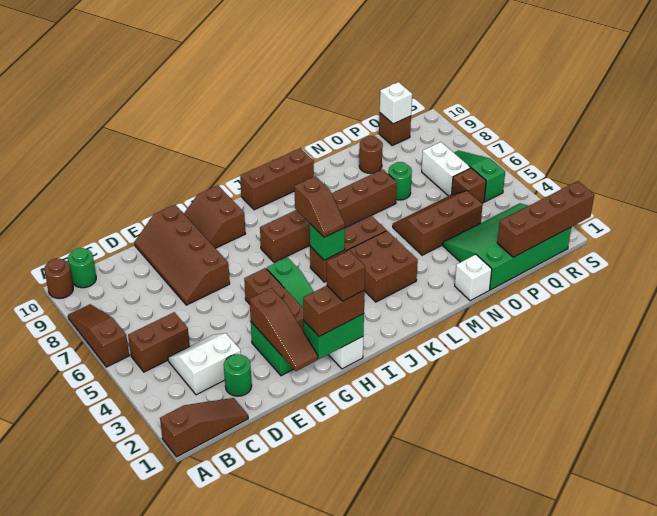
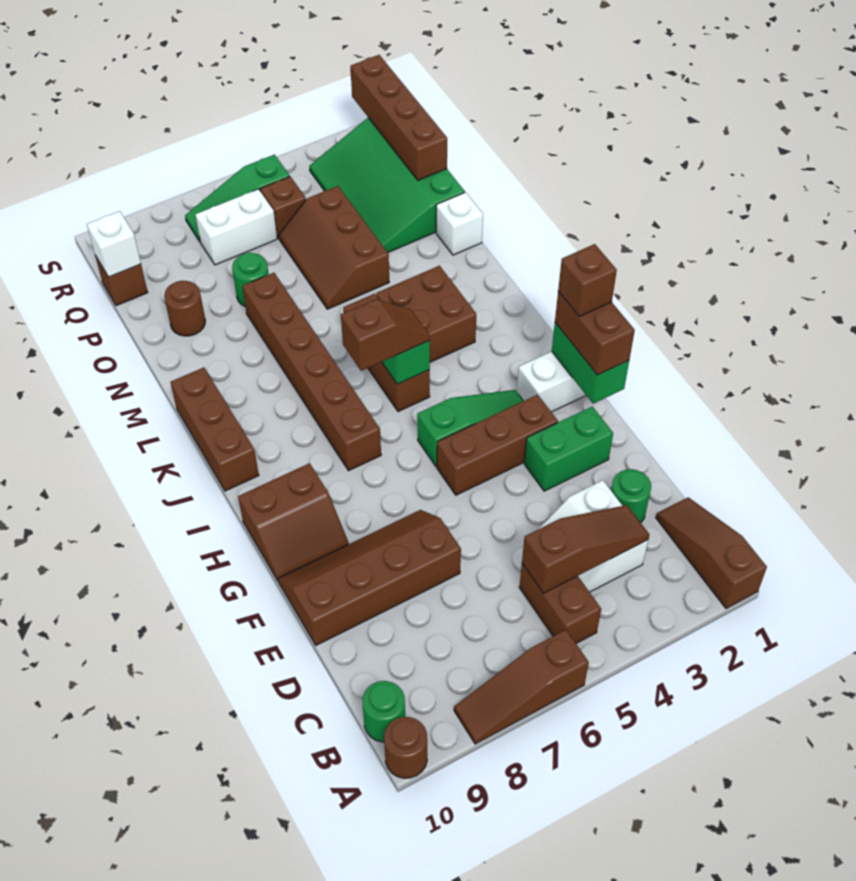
brown 2x4 slope [134,205,230,305] -> brown 2x4 slope turned to [278,510,461,645]
brown 1x3 slope [249,288,318,371] -> brown 1x3 slope moved to [522,505,649,593]

